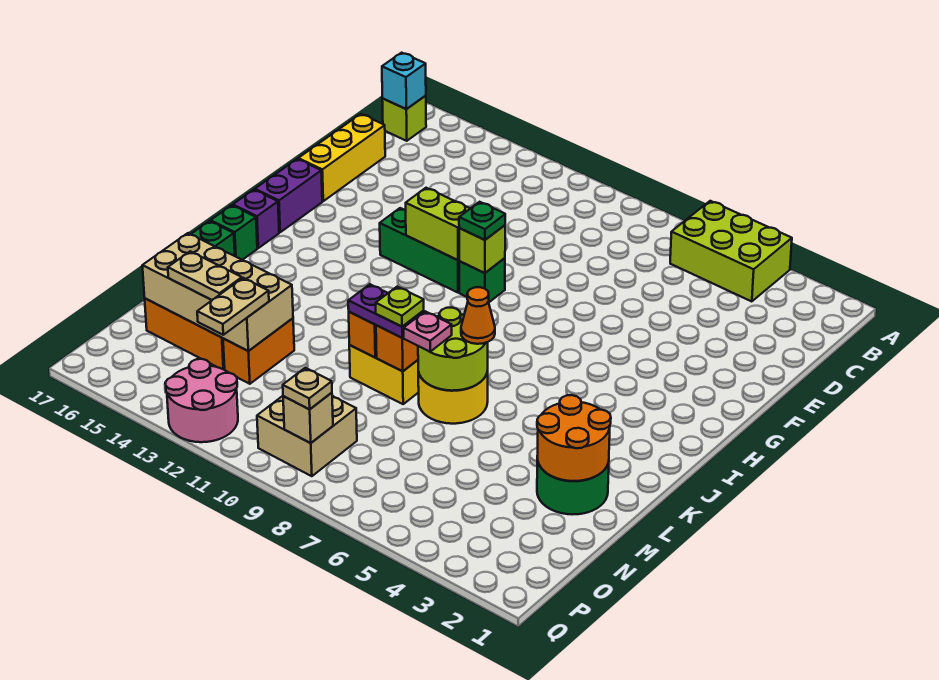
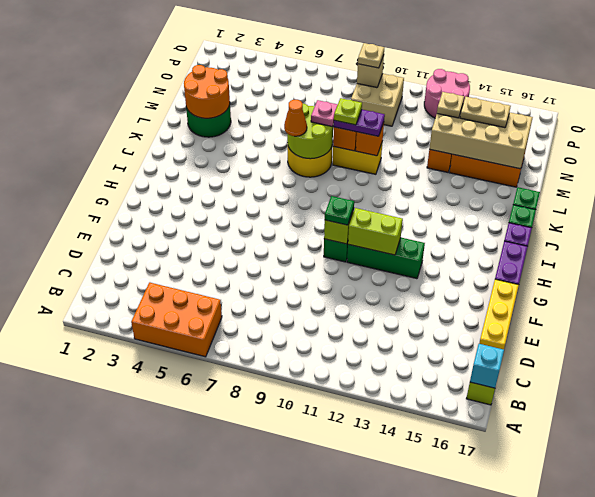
lime 2x3 brick [670,201,792,302] -> orange 2x3 brick [131,283,222,357]
tan 1x2 plate [197,278,269,335] -> tan 1x1 plate [437,92,464,118]

